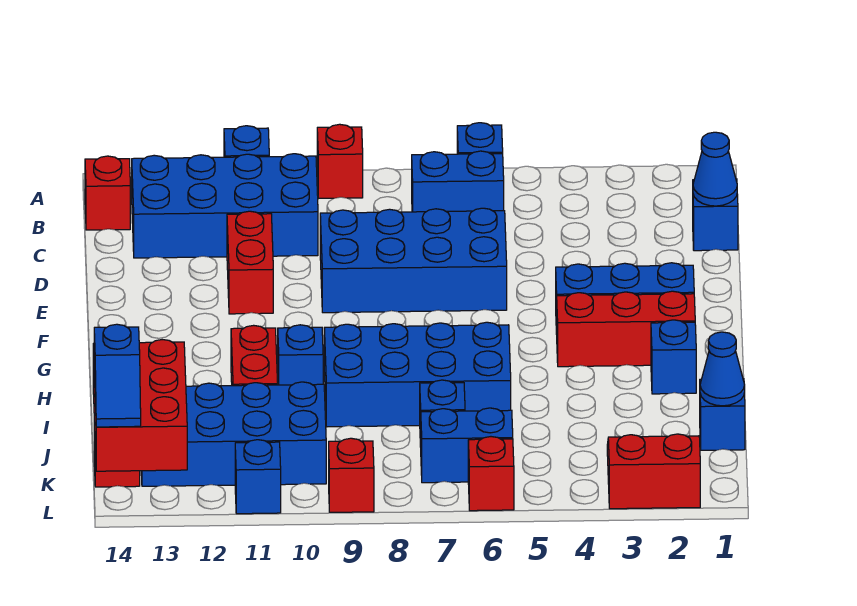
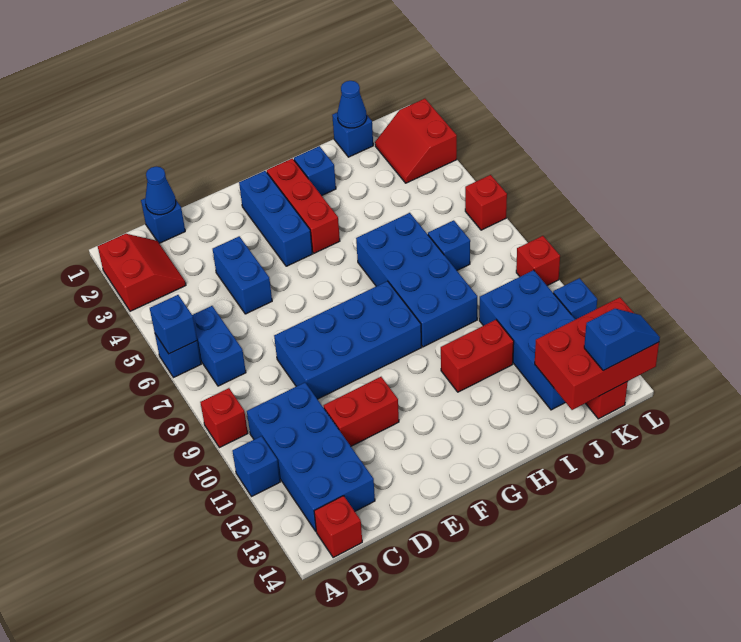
none -> red 2x2 slope [98,234,186,311]
blue 2x4 brick [320,208,507,313] -> blue 2x4 brick turned to [274,281,422,399]
blue 1x1 brick [278,325,323,385] -> blue 1x1 brick moved to [150,295,197,354]
blue 1x2 brick [421,408,513,483] -> blue 1x2 brick moved to [213,236,272,314]

